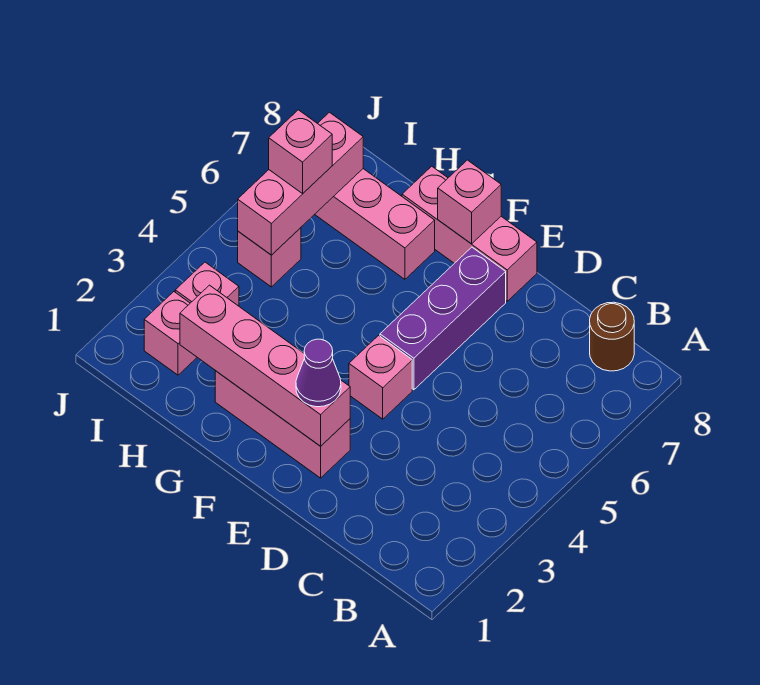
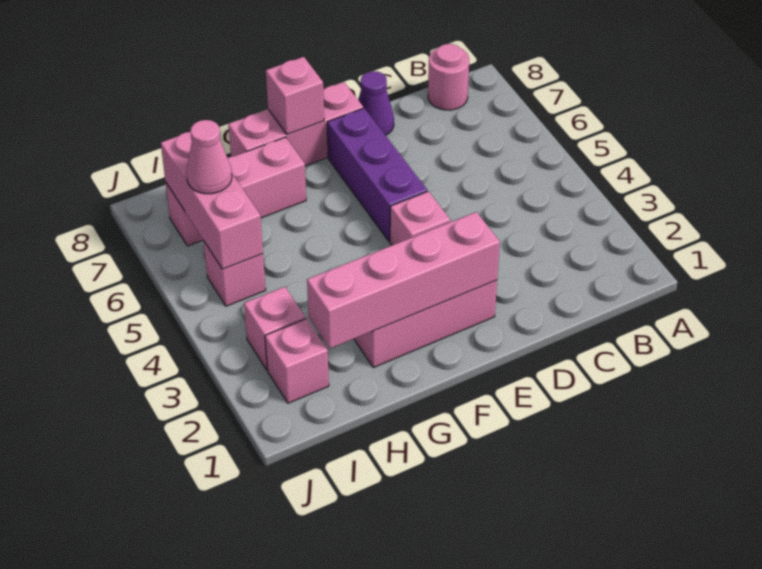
brown 1x1 round brick [590,302,634,371] -> pink 1x1 round brick [428,44,469,110]
purple 1x1 cone [296,339,341,407] -> purple 1x1 cone moved to [358,71,394,135]
pink 1x1 brick [269,110,332,194] -> pink 1x1 cone [186,120,232,194]

